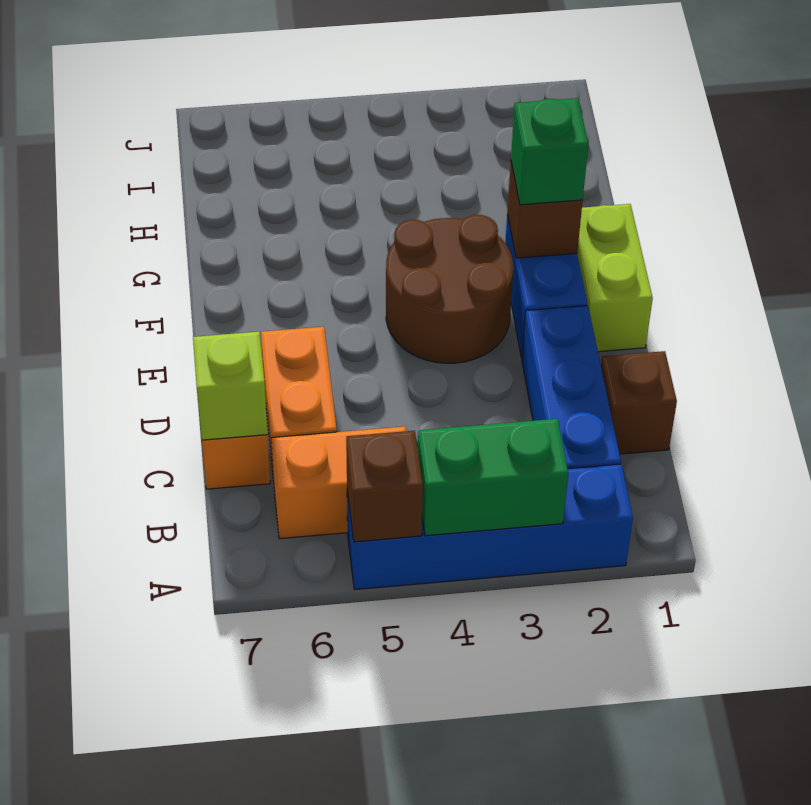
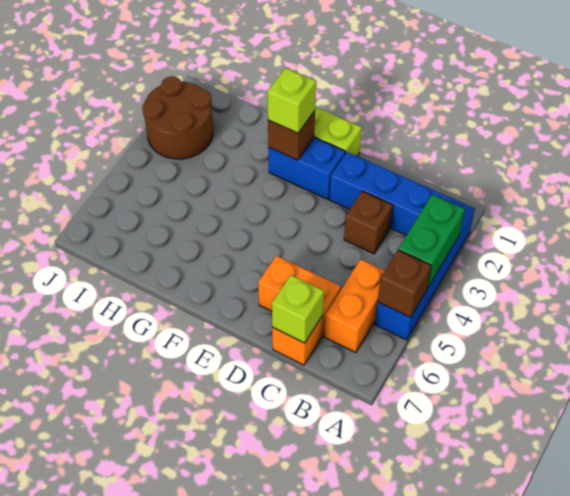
brown 1x1 brick [601,351,677,454] -> brown 1x1 brick moved to [344,191,393,254]
brown 2x2 round brick [386,215,514,363] -> brown 2x2 round brick moved to [142,76,213,159]
green 1x1 brick [511,98,588,205] -> lime 1x1 brick [267,68,316,133]

